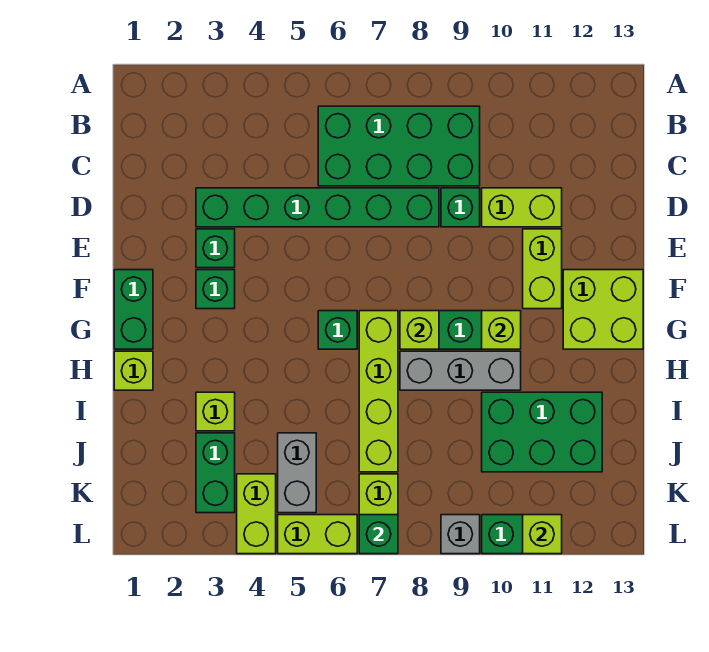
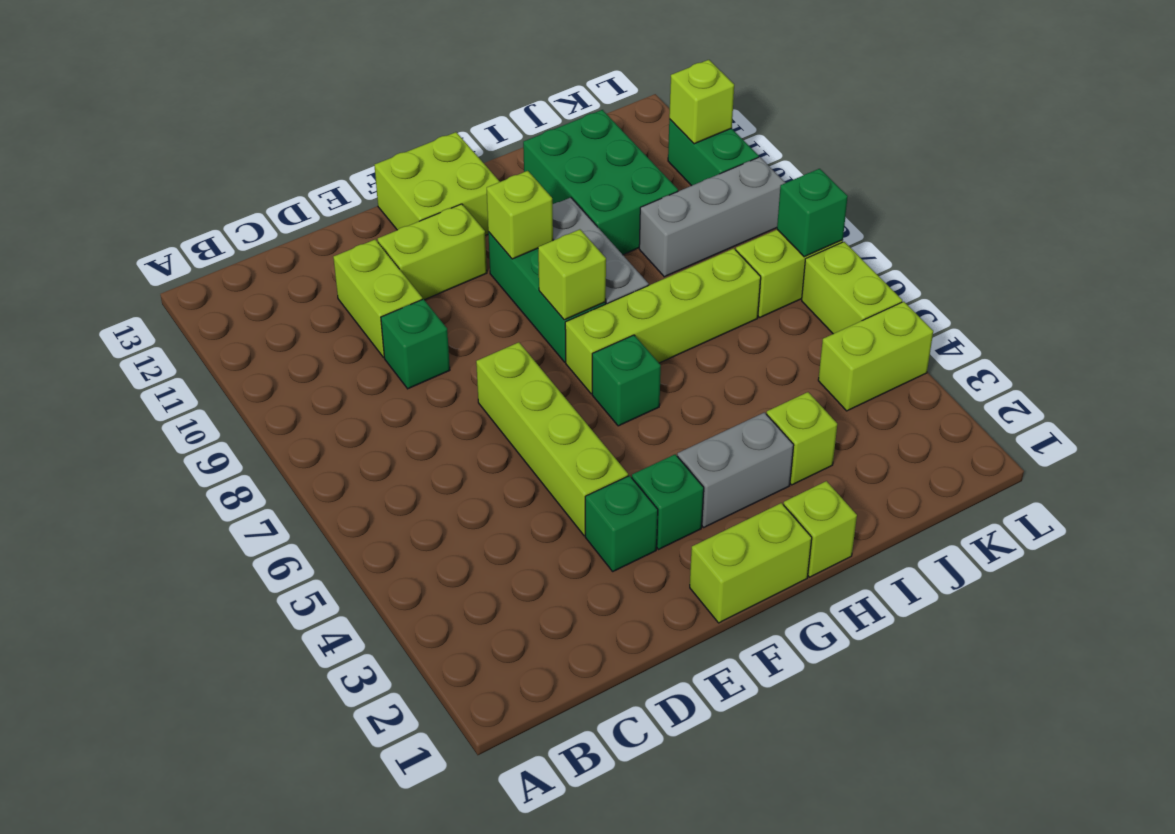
green 2x4 brick [318,106,480,186] -> none
green 1x6 brick [196,188,439,227] -> none
none -> lime 1x4 brick [476,342,628,536]
green 1x2 brick [114,270,153,349] -> lime 1x2 brick [690,503,812,623]
green 1x2 brick [196,433,235,513] -> none
grey 1x2 brick [278,433,316,513] -> grey 1x2 brick moved to [677,412,794,527]
grey 1x1 brick [441,515,480,554] -> grey 1x3 brick [639,157,785,277]

